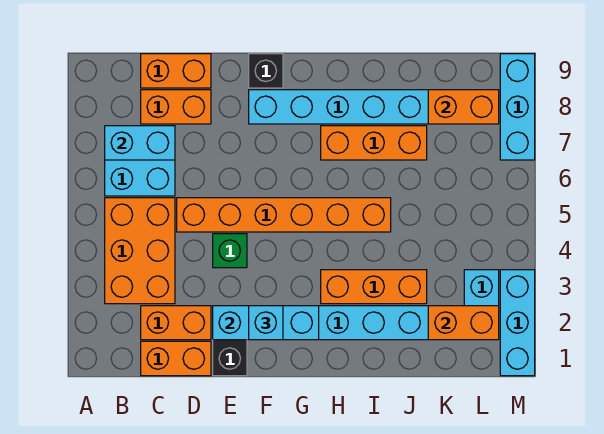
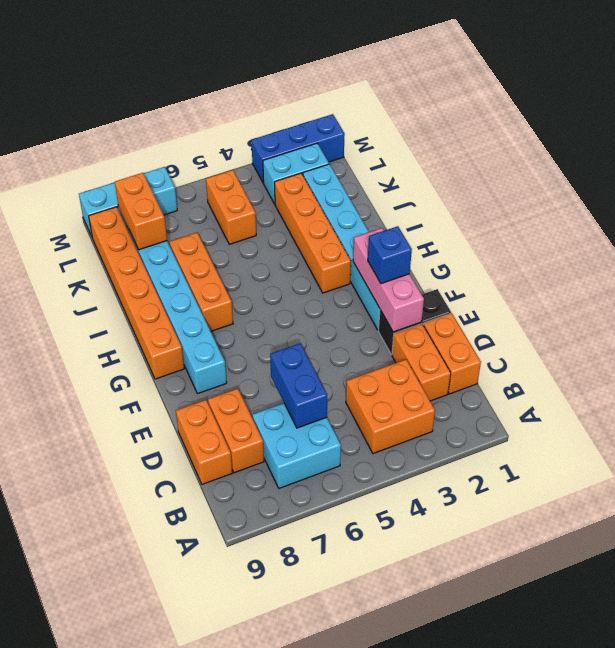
orange 2x3 brick [105,198,175,304] -> orange 2x2 brick [346,359,435,454]
cyan 1x2 brick [105,126,175,160] -> none
none -> blue 1x2 brick [270,343,327,428]
orange 1x6 brick [177,198,391,232] -> orange 1x6 brick moved to [89,207,184,379]
cyan 1x3 brick [213,306,319,340] -> pink 1x3 brick [353,228,424,332]
green 1x1 brick [213,234,247,268] -> none
cyan 1x1 brick [249,306,283,340] -> blue 1x1 brick [368,226,412,284]
black 1x1 brick [249,54,283,88] -> none
orange 1x3 brick [321,270,427,304] -> orange 1x4 brick [275,173,351,293]
orange 1x2 brick [428,306,499,340] -> orange 1x2 brick moved to [206,170,256,244]
cyan 1x3 brick [500,270,535,376] -> blue 1x3 brick [251,114,345,183]

